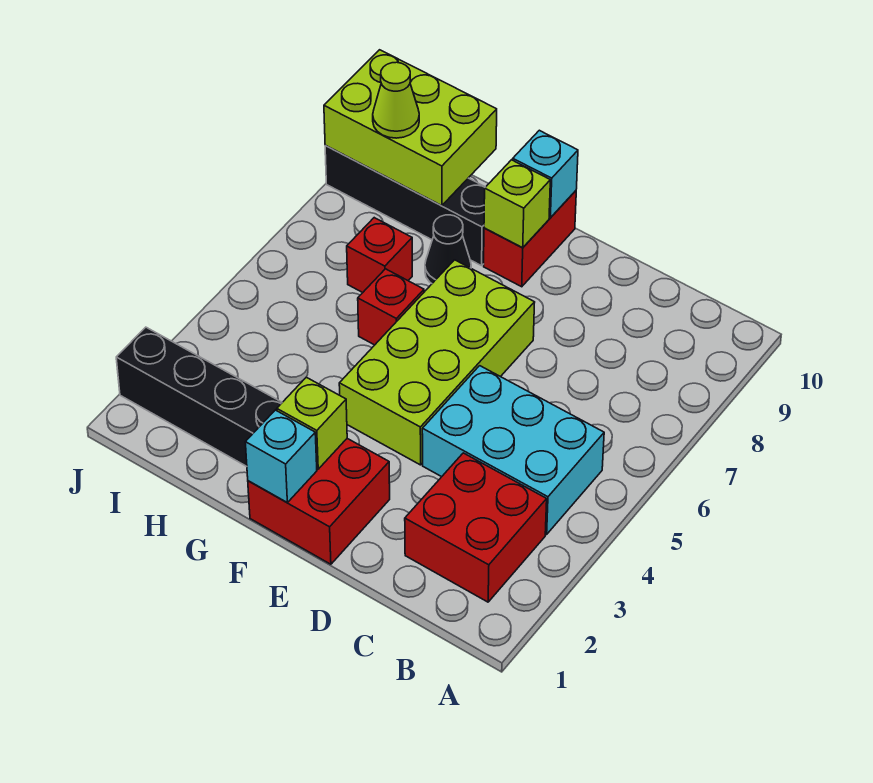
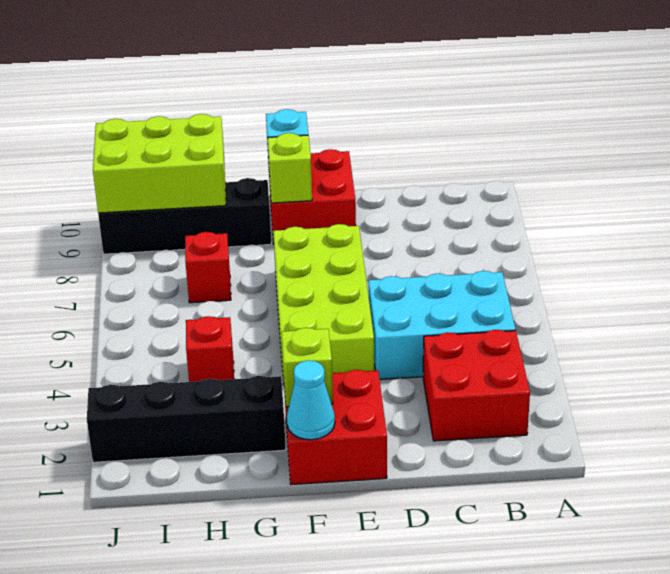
cyan 1x1 brick [245,410,317,502] -> cyan 1x1 cone [287,360,335,440]
red 1x2 brick [484,191,576,287] -> red 2x2 brick [268,149,356,244]
red 1x1 brick [358,269,424,345] -> red 1x1 brick moved to [186,316,234,382]
black 1x1 cone [425,215,471,283] -> none
lime 1x1 cone [373,62,419,138] -> none

